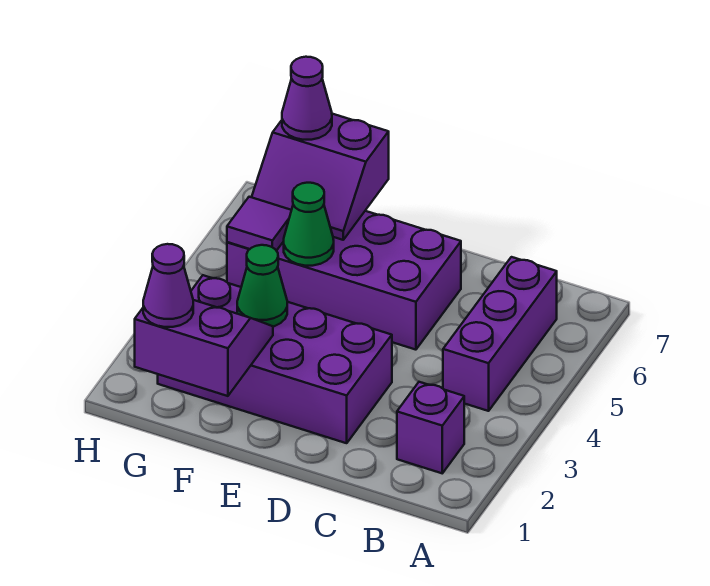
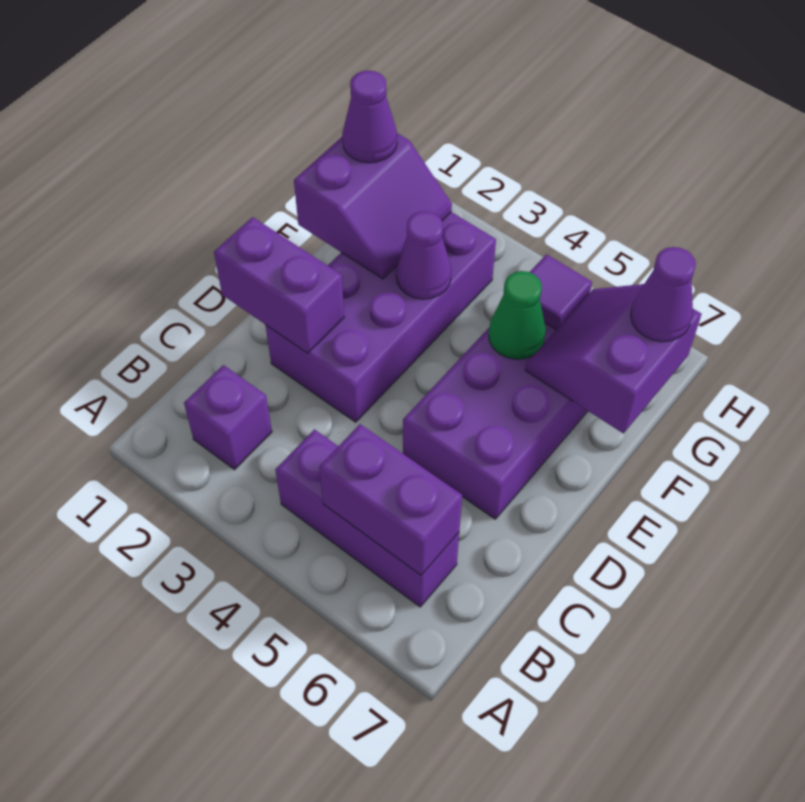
none -> purple 1x2 brick [319,424,462,575]
none -> purple 1x2 brick [214,217,344,353]
green 1x1 cone [237,245,287,326] -> purple 1x1 cone [396,211,451,299]

